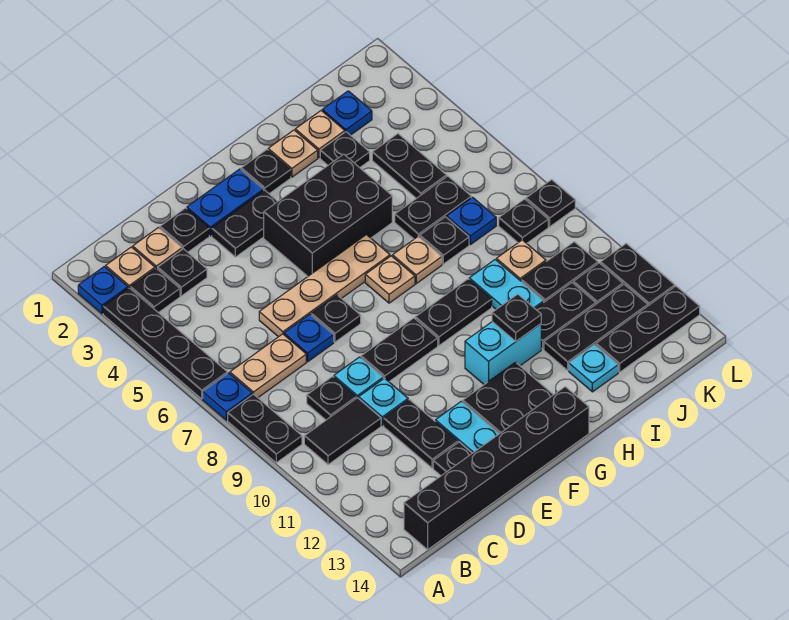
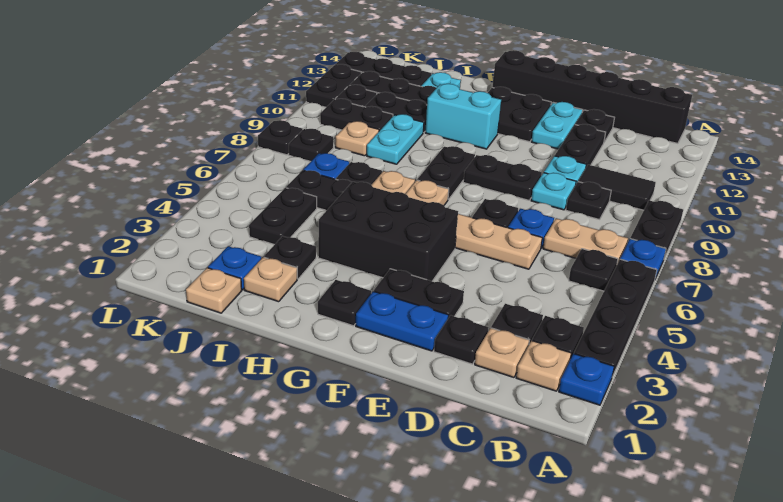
black 1x2 plate [415,279,492,346] -> black 1x2 plate turned to [417,146,475,200]
tan 1x1 plate [268,130,318,177] -> tan 1x1 plate moved to [186,268,242,313]
black 1x1 plate [492,294,541,341] -> black 1x1 plate moved to [569,249,618,291]

